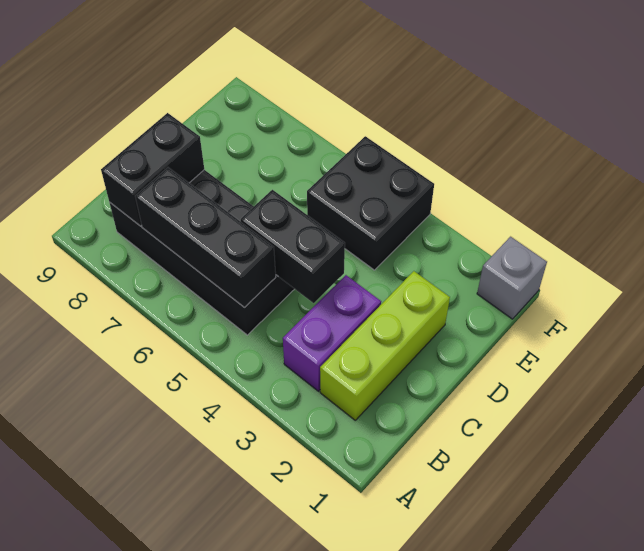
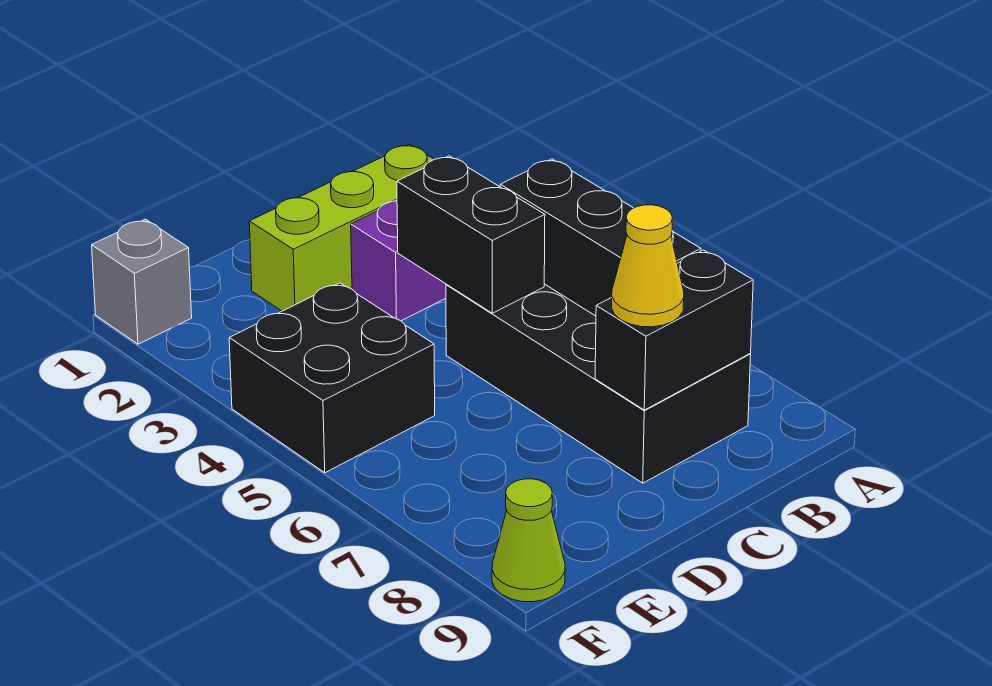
none -> yellow 1x1 cone [612,205,684,327]
none -> lime 1x1 cone [492,479,565,602]

